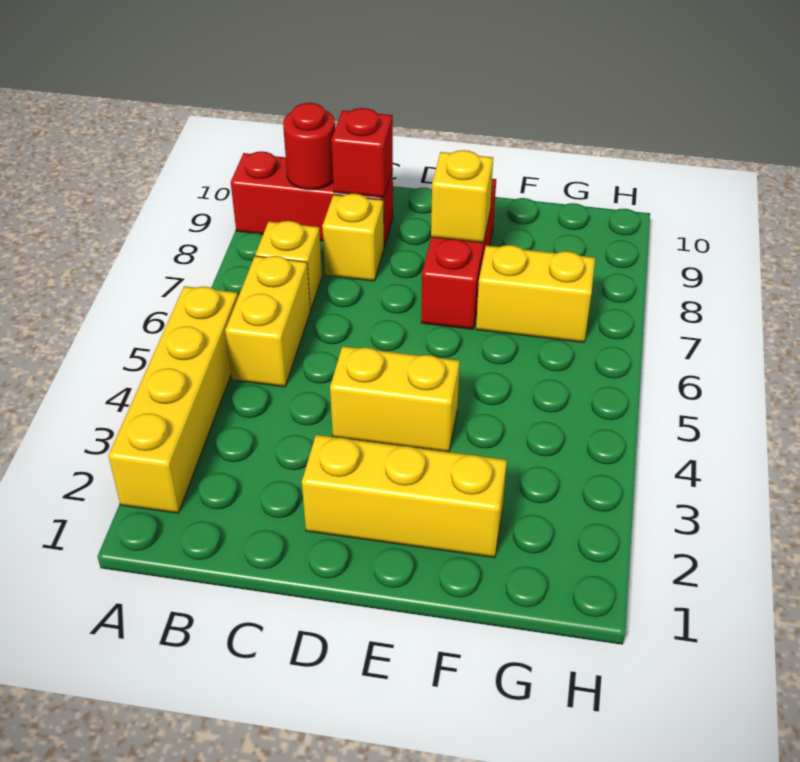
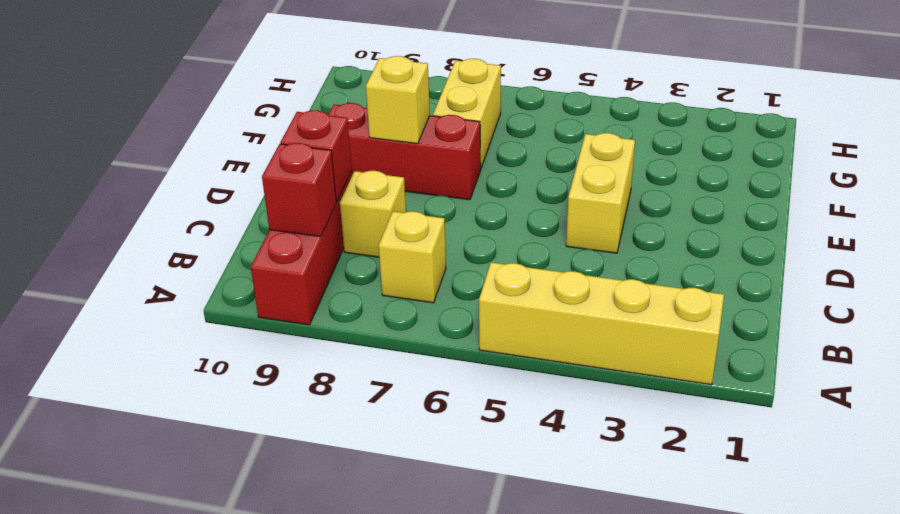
yellow 1x2 brick [225,256,310,387] -> none
red 1x1 round brick [283,103,335,190] -> red 1x1 brick [262,143,336,237]
yellow 1x3 brick [302,435,507,558] -> none

